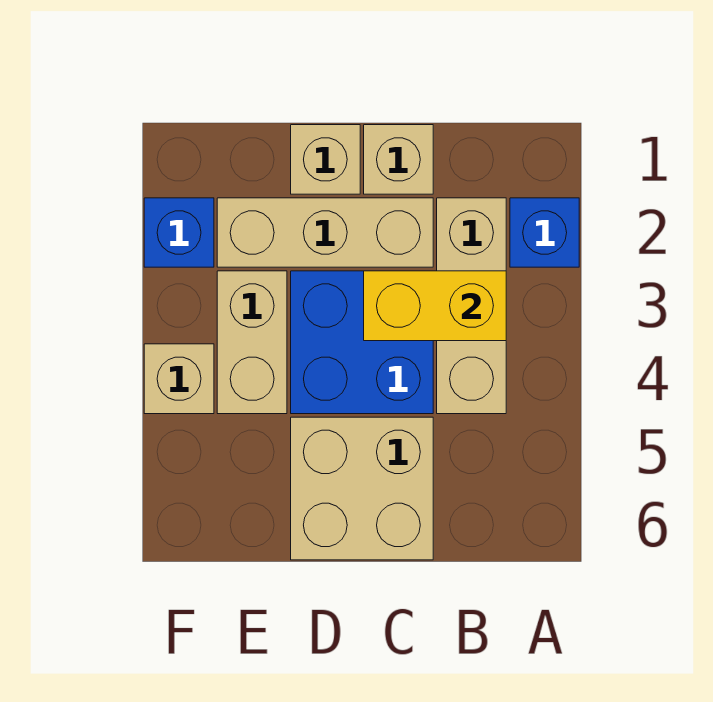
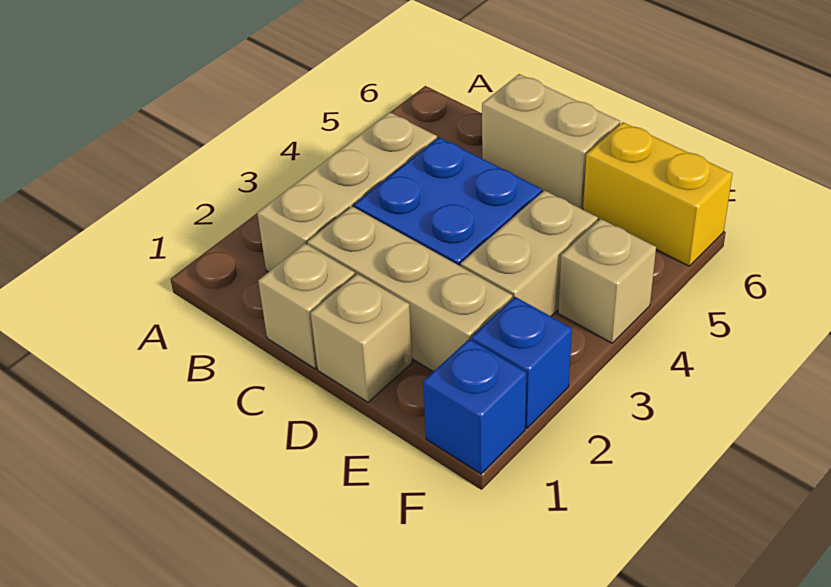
blue 1x1 brick [510,198,579,267] -> blue 1x1 brick moved to [423,339,526,474]
yellow 1x2 brick [364,271,506,341] -> yellow 1x2 brick moved to [583,122,732,266]
tan 2x2 brick [291,417,433,560] -> tan 1x2 brick [482,74,620,209]

